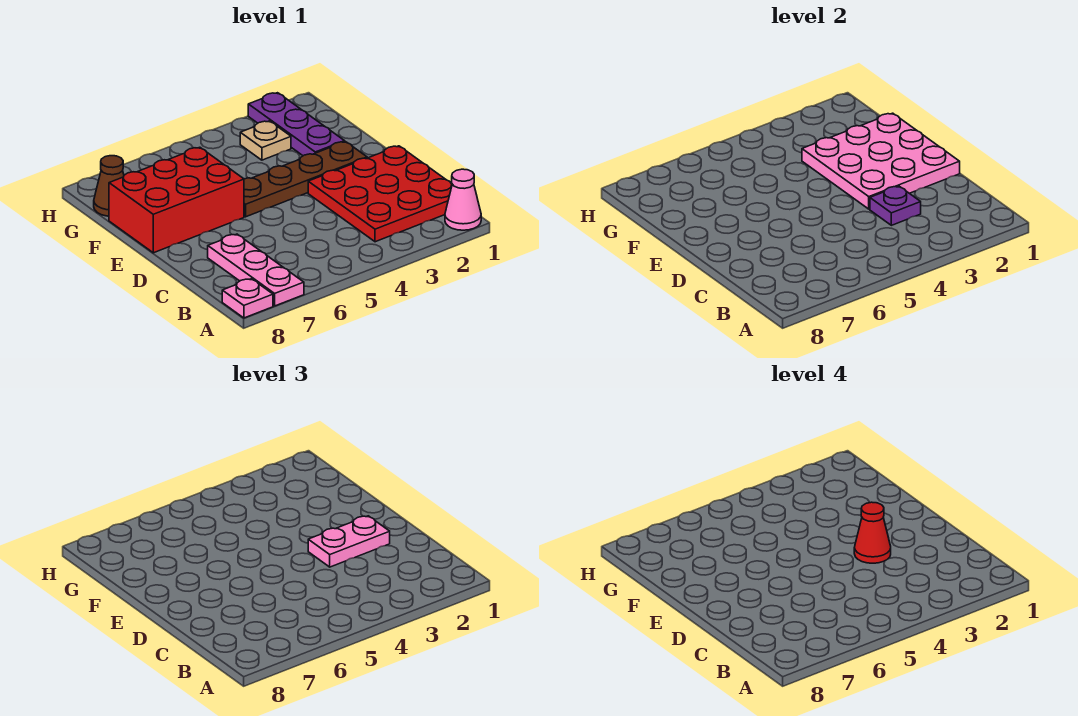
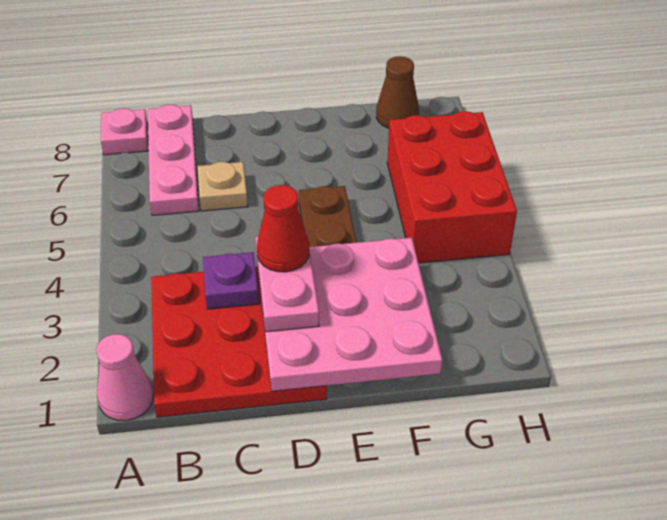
pink 1x3 plate [208,234,304,306] -> pink 1x3 plate turned to [148,105,199,215]
red 2x3 brick [109,147,244,253] -> red 2x3 brick moved to [387,111,517,263]
purple 1x3 plate [248,93,345,156] -> none
tan 1x1 plate [240,121,291,160] -> tan 1x1 plate moved to [198,162,248,211]

